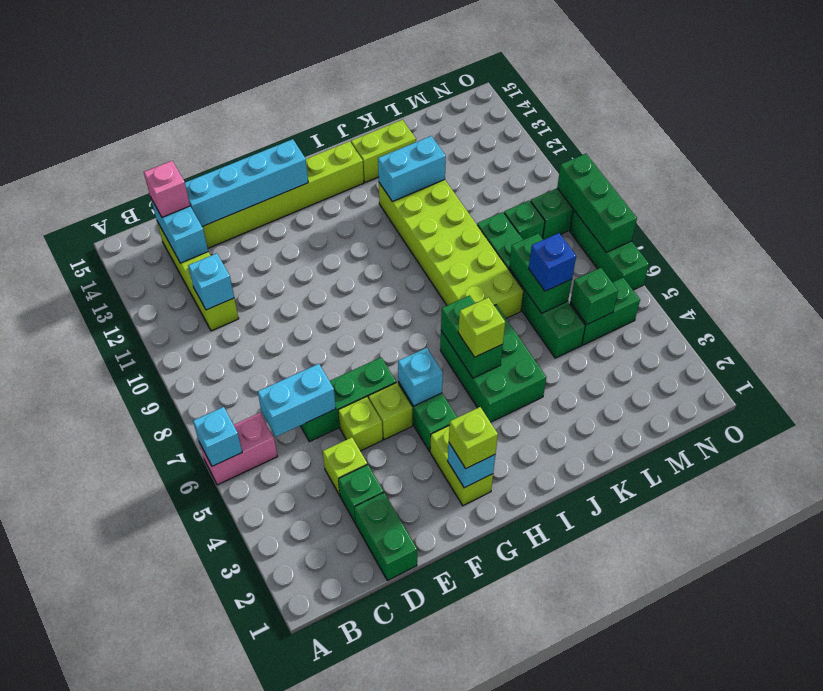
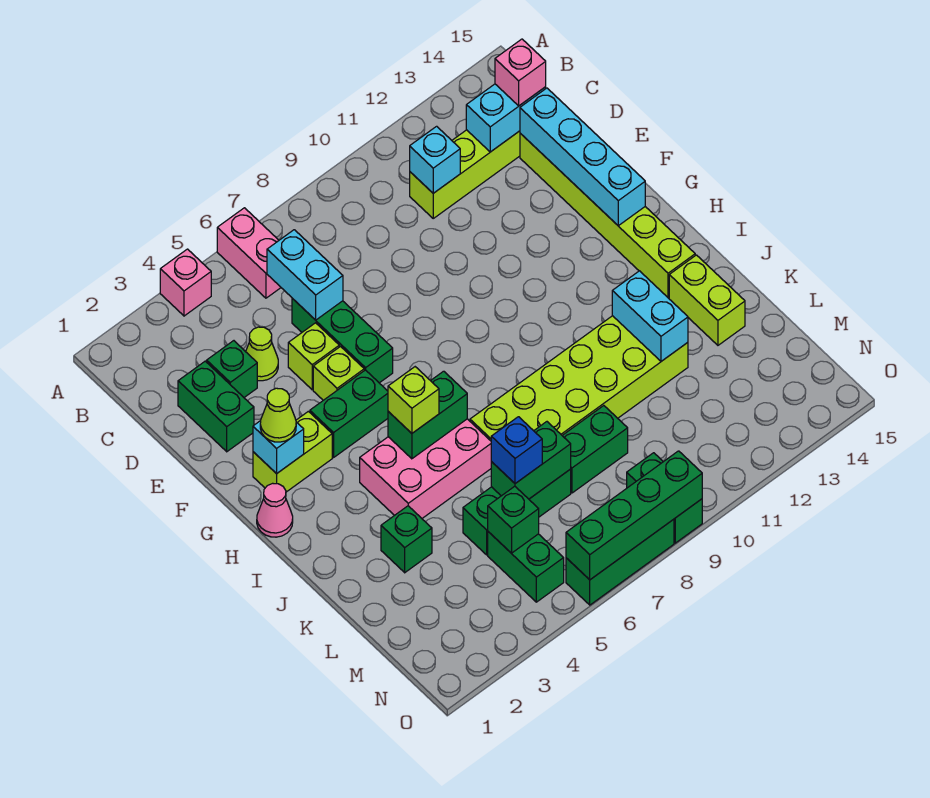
none -> pink 1x1 brick [160,249,211,316]
cyan 1x1 brick [193,407,242,466] -> none
green 1x2 brick [354,493,417,581] -> green 1x2 brick turned to [178,361,254,452]
lime 1x1 brick [323,437,367,495] -> lime 1x1 cone [246,327,278,381]
lime 1x1 brick [449,407,498,468] -> lime 1x1 cone [260,388,296,442]
cyan 1x1 brick [398,348,443,406] -> none
none -> pink 1x1 cone [257,483,293,537]
green 2x3 brick [440,305,546,422] -> pink 2x3 brick [360,419,491,518]
green 1x1 brick [504,200,545,240] -> green 1x1 brick moved to [381,506,432,573]
green 1x3 brick [557,154,637,252] -> green 1x4 brick [566,451,702,580]

